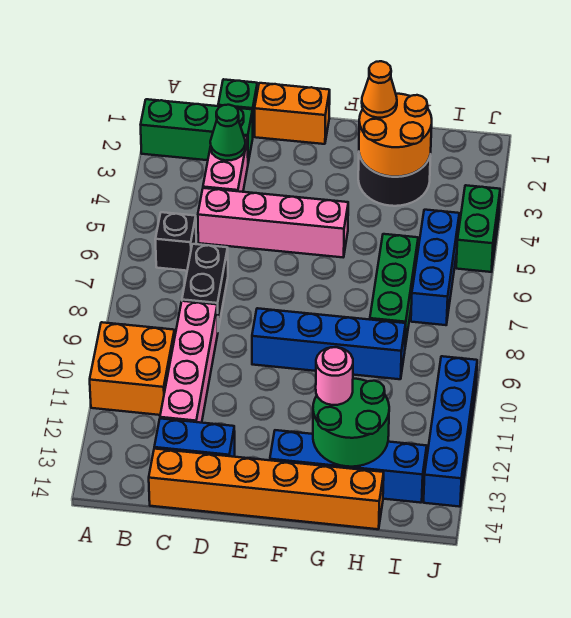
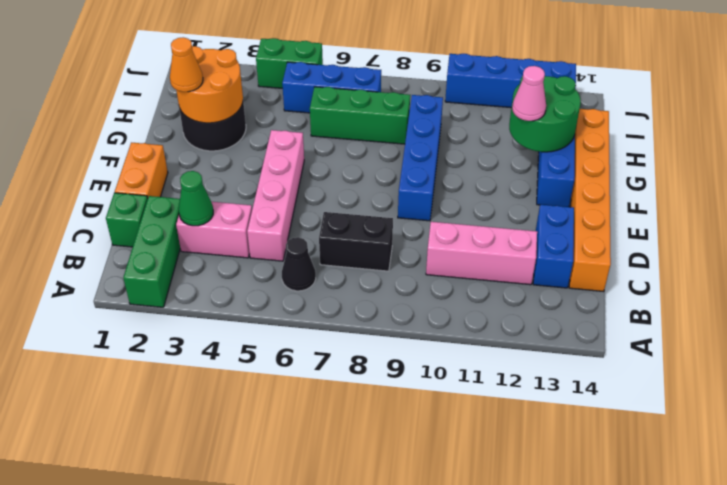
orange 2x2 brick [90,322,175,415] -> none
black 1x1 brick [155,212,196,271] -> black 1x1 cone [282,237,316,291]
pink 1x4 brick [160,301,218,423] -> pink 1x3 brick [426,222,537,285]
pink 1x1 round brick [316,347,353,405] -> pink 1x1 cone [512,66,546,121]

